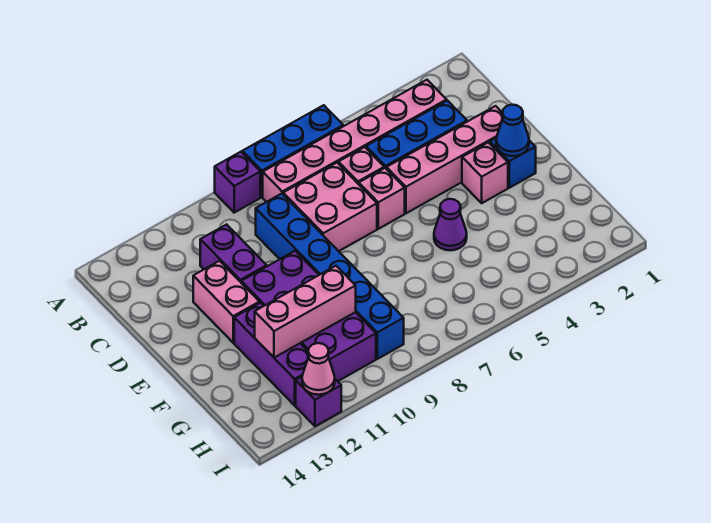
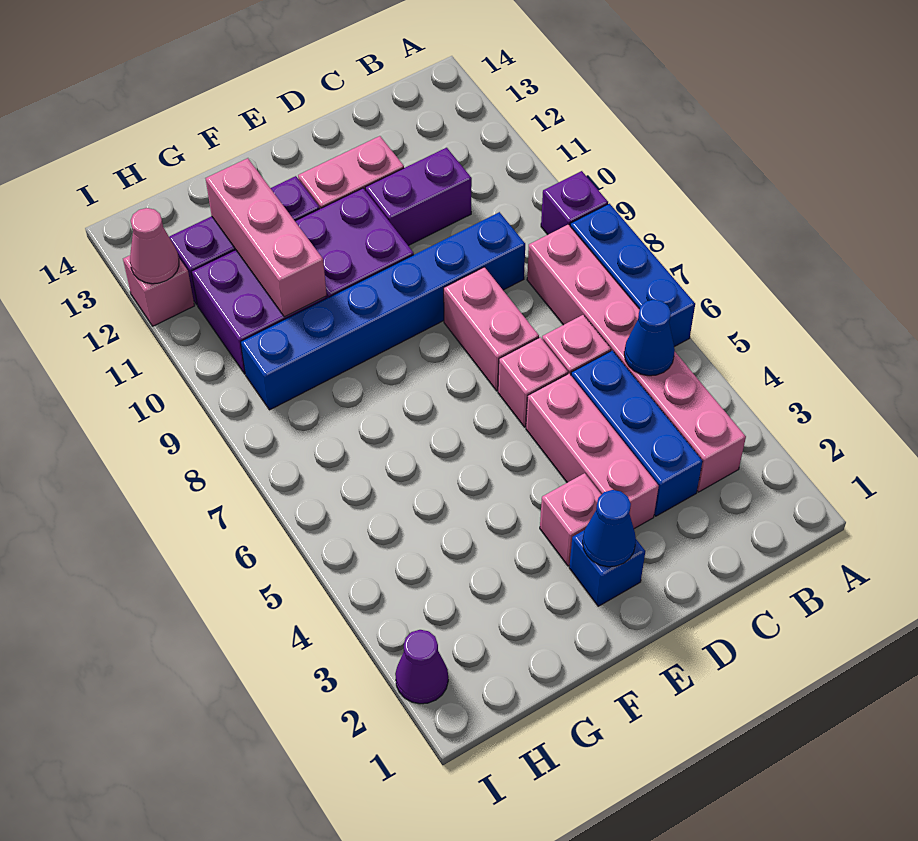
none -> blue 1x1 cone [624,300,675,376]
pink 2x2 brick [283,163,377,251] -> pink 1x2 brick [444,267,539,391]
pink 1x4 brick [386,106,502,213] -> pink 1x3 brick [526,374,659,529]
purple 1x1 cone [434,199,467,250] -> purple 1x1 cone moved to [395,630,448,704]
purple 1x1 brick [296,377,341,426] -> pink 1x1 brick [123,255,194,326]

